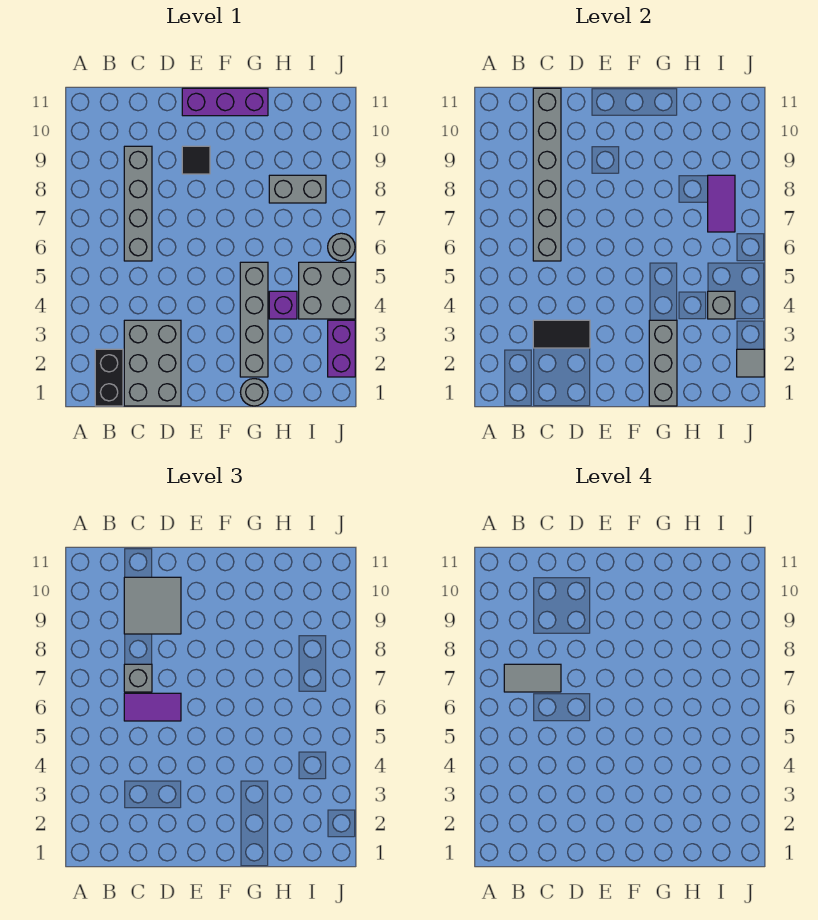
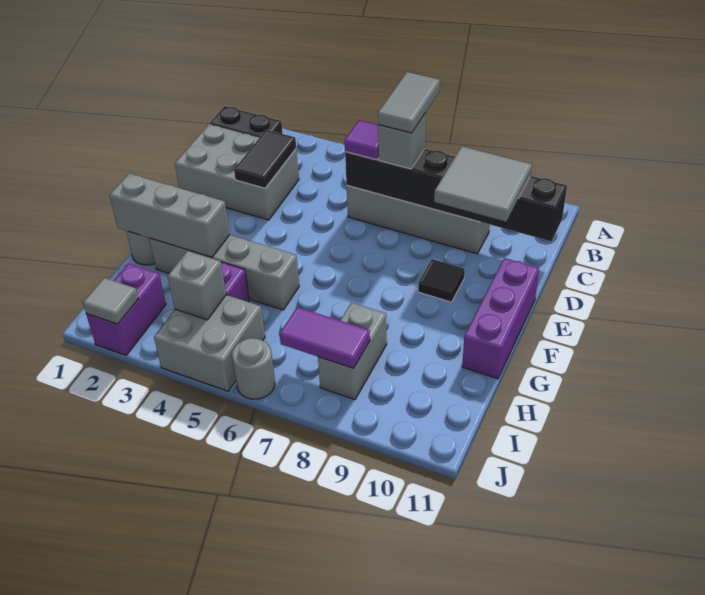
grey 1x6 brick [533,88,561,261] -> black 1x6 brick [345,149,567,241]
purple 1x2 tile [124,693,181,721] -> purple 1x1 tile [345,120,379,160]
purple 1x2 brick [328,320,355,377] -> purple 1x2 brick turned to [86,264,166,355]

